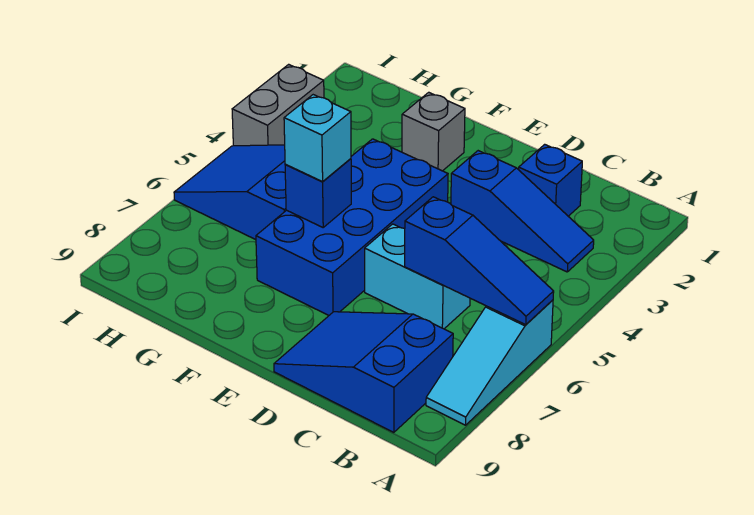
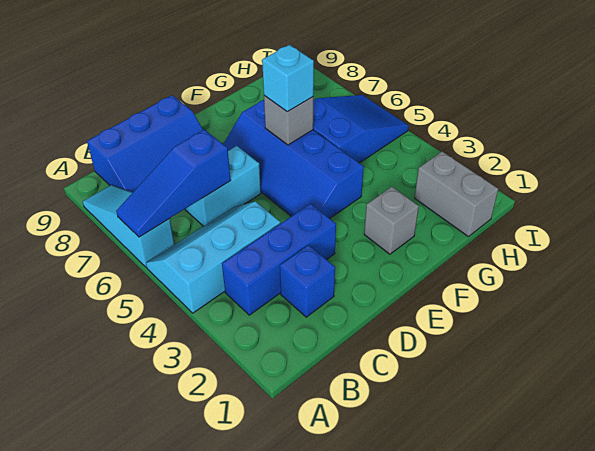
none -> cyan 2x3 slope [146,202,281,313]
blue 1x3 slope [451,151,594,272] -> blue 1x3 brick [222,204,336,315]
blue 2x3 slope [274,312,453,432] -> blue 2x3 slope turned to [87,95,203,193]
blue 2x4 brick [256,139,448,315] -> blue 2x4 slope [224,100,364,218]
blue 1x1 brick [285,159,351,227] -> grey 1x1 brick [264,96,313,145]
grey 1x2 brick [232,64,324,146] -> grey 1x2 brick moved to [415,152,498,237]

